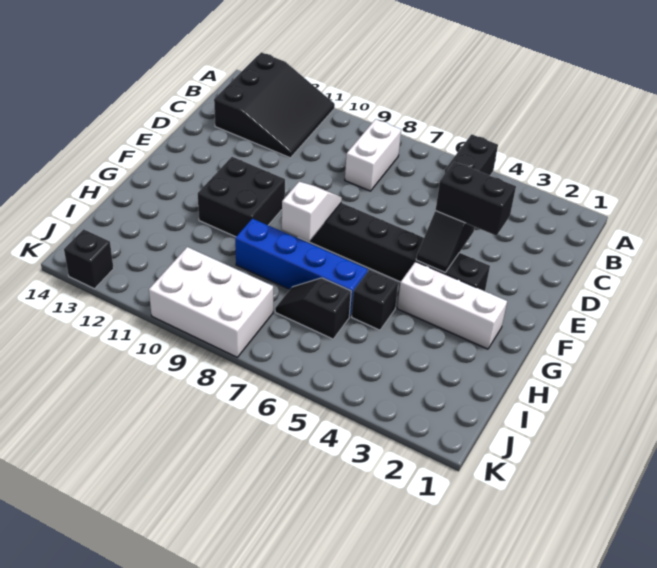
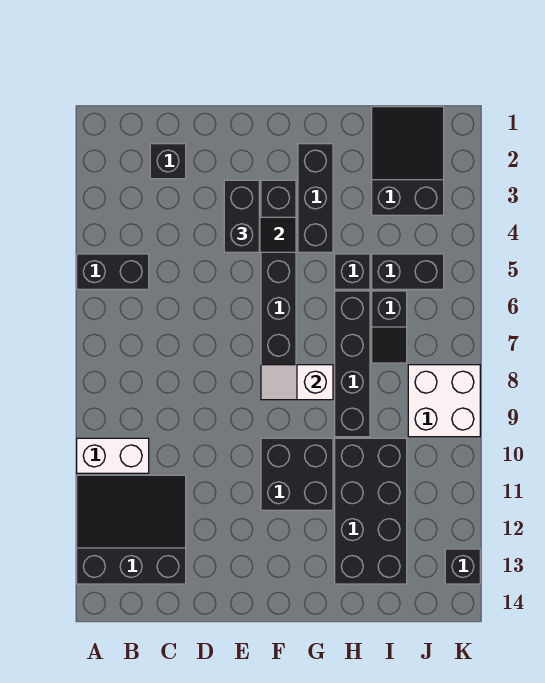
white 1x2 brick [345,119,401,191] -> white 1x2 brick moved to [77,438,149,473]
none -> black 1x1 brick [150,144,186,179]
white 1x3 brick [397,262,507,349] -> black 1x3 brick [298,144,333,252]
blue 1x4 brick [235,219,368,317] -> black 1x4 brick [335,291,370,437]
none -> black 2x4 brick [335,438,407,584]
none -> black 2x3 slope [372,107,444,215]
none -> black 1x2 brick [372,254,444,289]
white 2x3 brick [149,247,273,357] -> white 2x2 brick [408,365,480,437]

